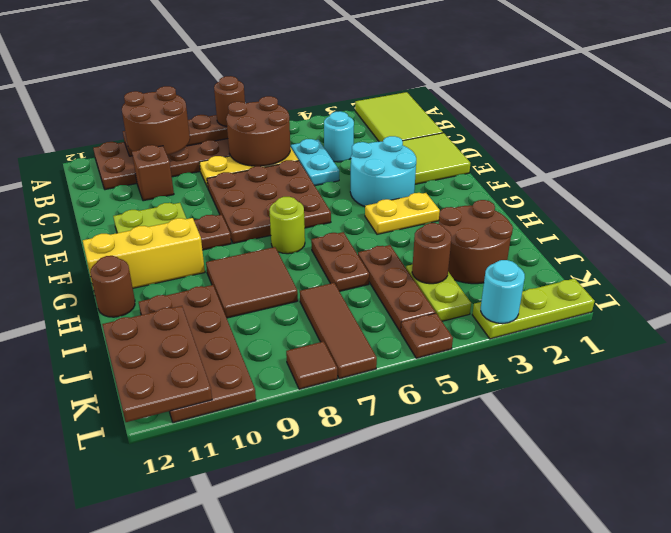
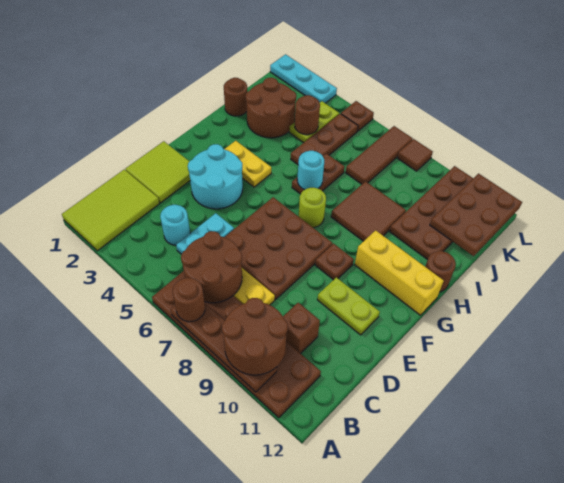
none -> brown 1x1 round brick [224,78,247,116]
lime 1x3 plate [472,279,595,339] -> cyan 1x3 plate [270,54,337,103]
cyan 1x1 round brick [481,260,525,324] -> cyan 1x1 round brick moved to [297,151,324,190]

